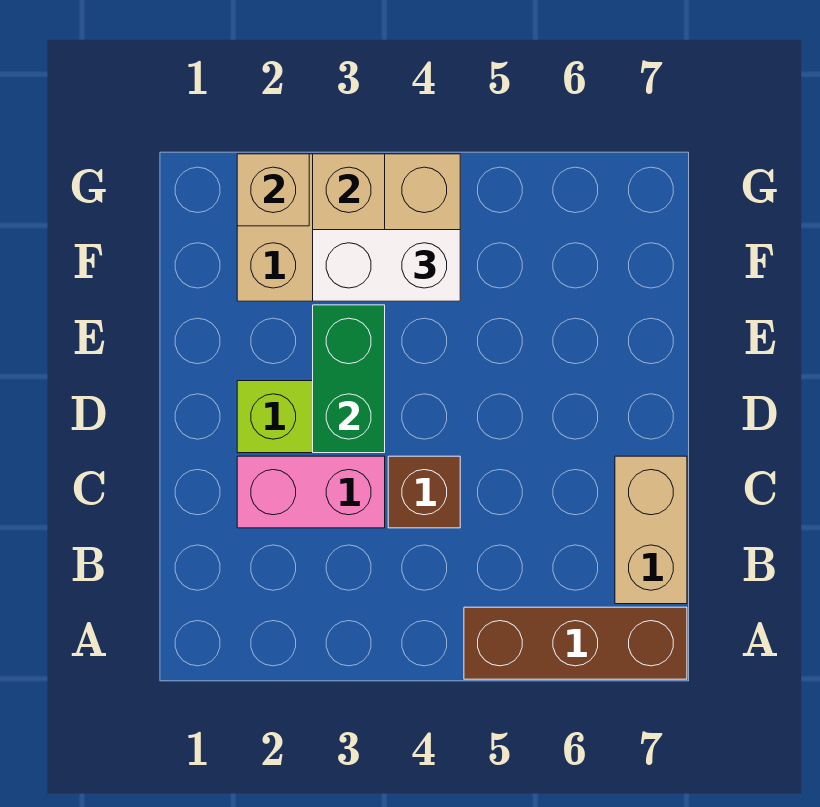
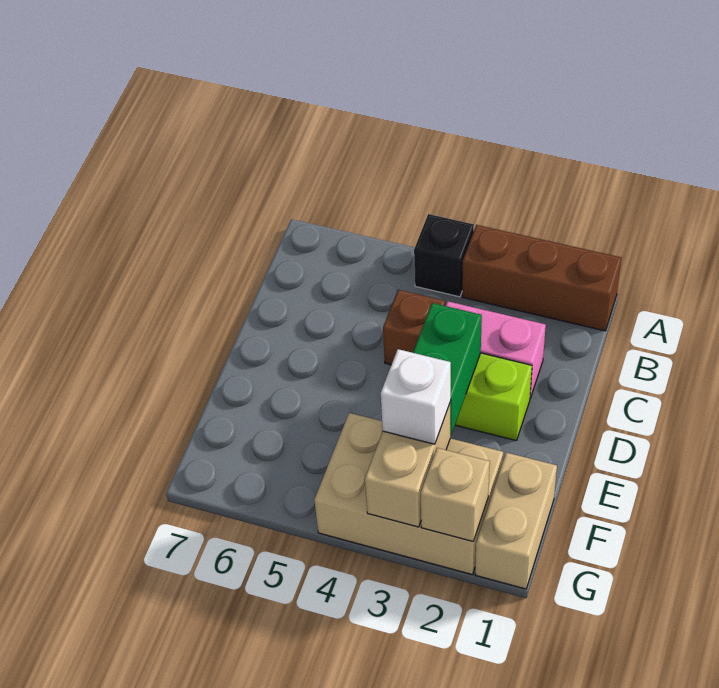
none -> black 1x1 brick [414,214,474,297]
brown 1x3 brick [464,607,687,679] -> brown 1x3 brick moved to [462,225,621,331]
tan 1x2 brick [615,456,687,604] -> tan 1x2 brick moved to [475,453,557,589]
white 1x2 brick [313,230,460,301] -> white 1x1 brick [381,349,451,444]

